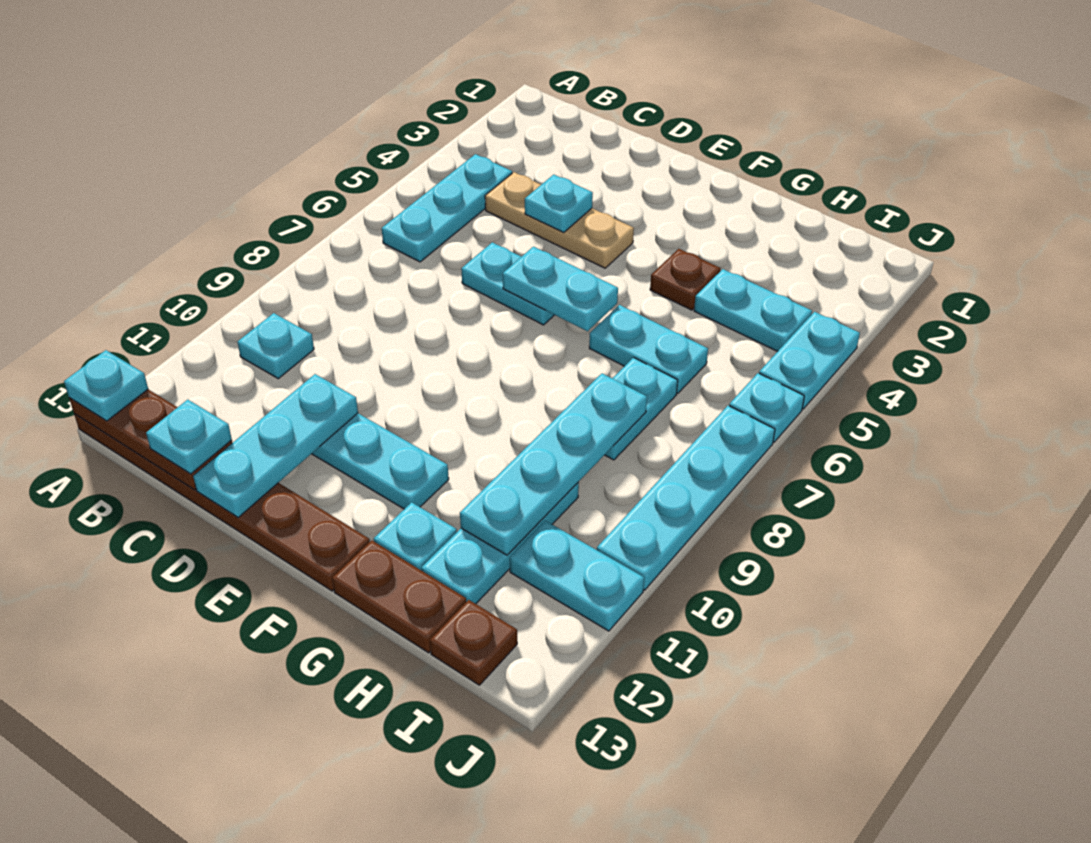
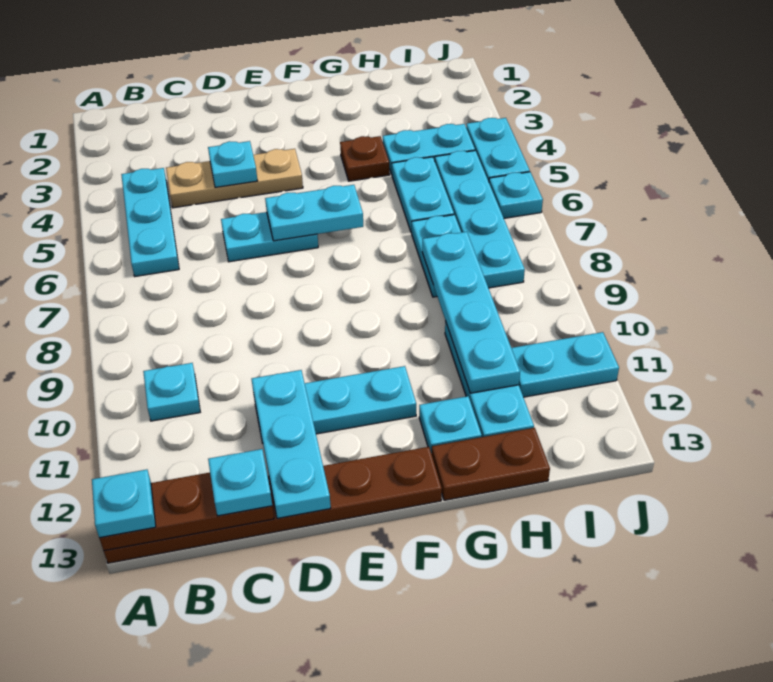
cyan 1x2 plate [589,305,708,393] -> cyan 1x2 plate turned to [392,157,454,233]
brown 1x1 plate [430,600,517,685] -> none
cyan 1x4 plate [597,406,775,590] -> cyan 1x4 plate moved to [435,151,525,288]

